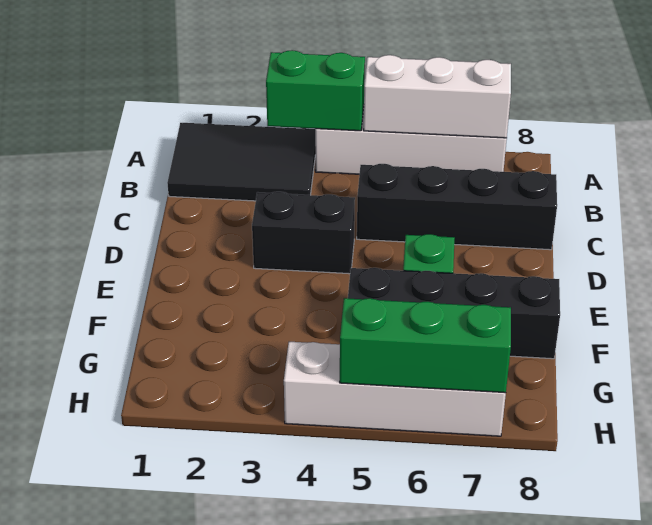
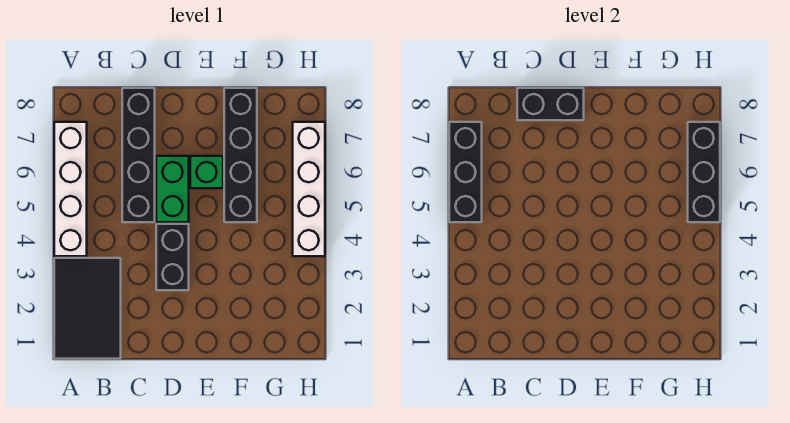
green 1x2 brick [266,50,365,131] -> green 1x2 brick moved to [156,156,189,222]
white 1x3 brick [364,55,511,138] -> black 1x3 brick [449,122,482,222]
none -> black 1x2 brick [517,88,584,120]
green 1x3 brick [340,298,511,393] -> black 1x3 brick [688,122,720,222]

